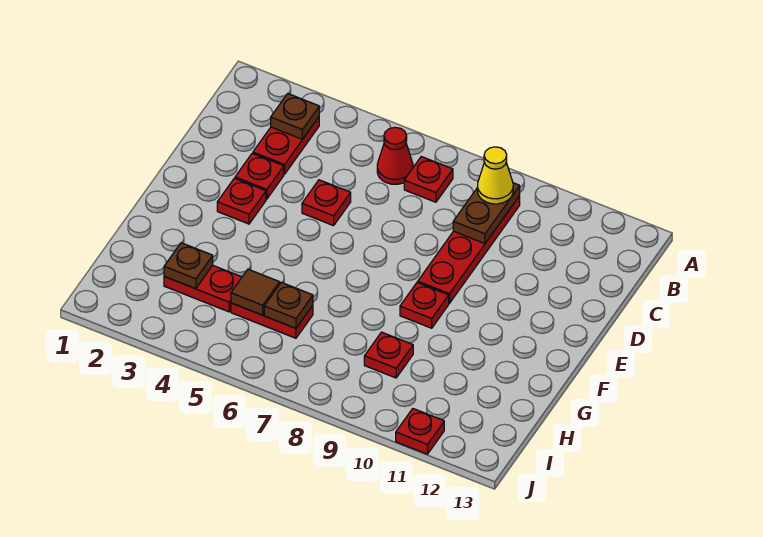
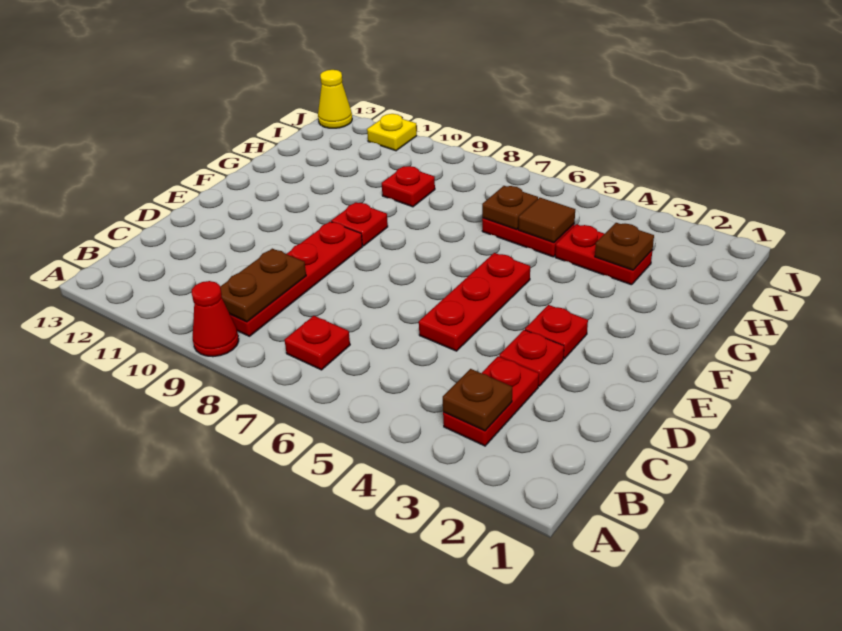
red 1x1 cone [377,127,413,184] -> red 1x1 cone moved to [192,281,239,357]
yellow 1x1 cone [478,147,513,204] -> yellow 1x1 cone moved to [318,70,352,128]
red 1x1 plate [302,180,351,226] -> red 1x3 plate [419,253,530,351]
red 1x1 plate [396,409,444,454] -> yellow 1x1 plate [367,114,417,151]

